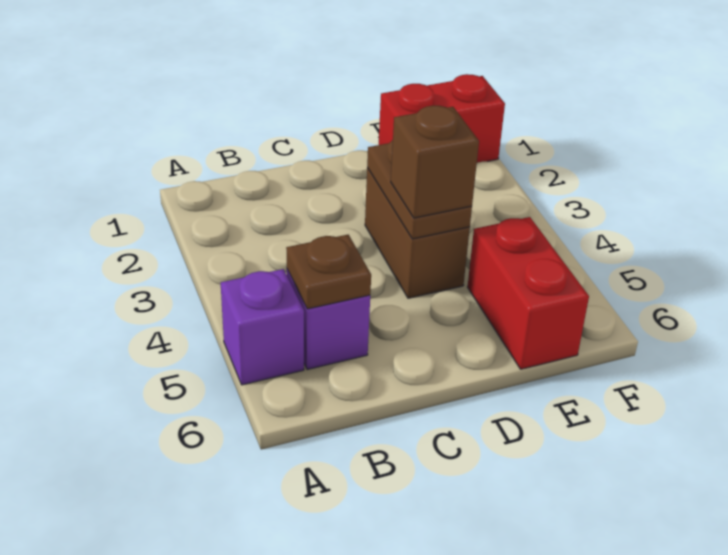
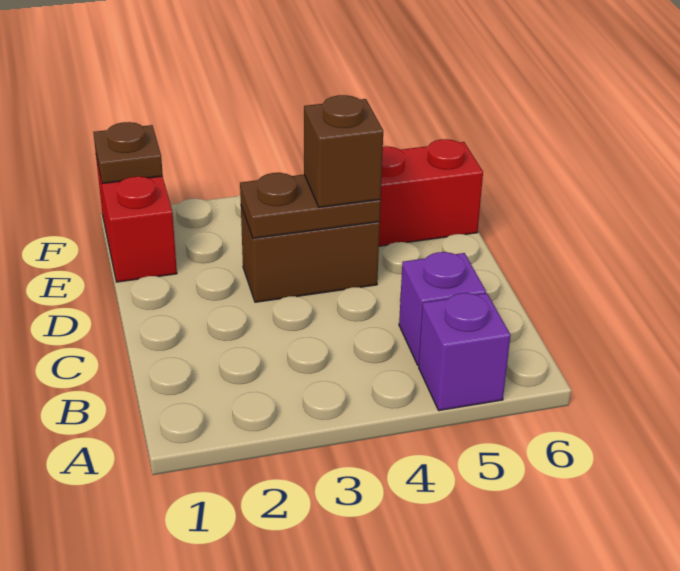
brown 1x1 plate [286,235,371,309] -> brown 1x1 plate moved to [93,122,163,184]

